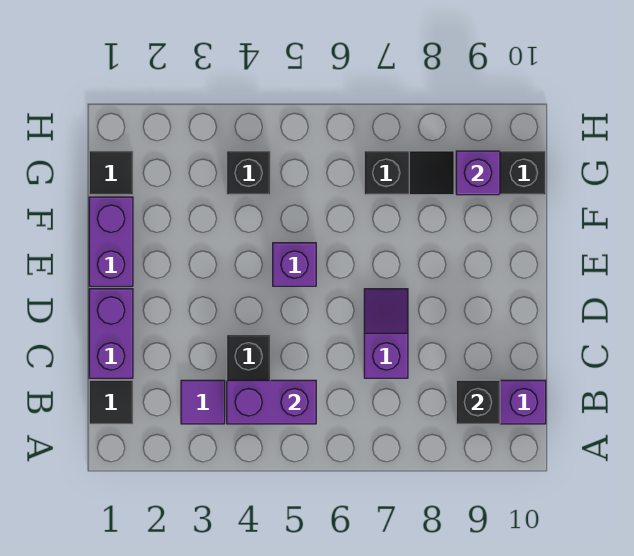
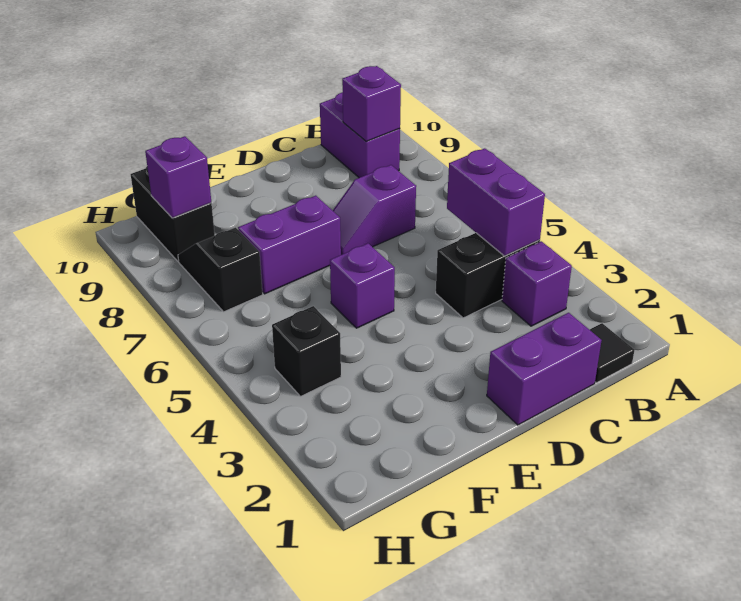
purple 1x1 tile [181,380,225,424] -> purple 1x1 brick [502,241,572,326]
black 1x1 brick [456,380,500,424] -> purple 1x1 brick [342,66,401,141]
purple 1x2 brick [89,197,133,286] -> purple 1x2 brick moved to [238,196,341,294]
black 1x1 tile [89,151,133,195] -> none

